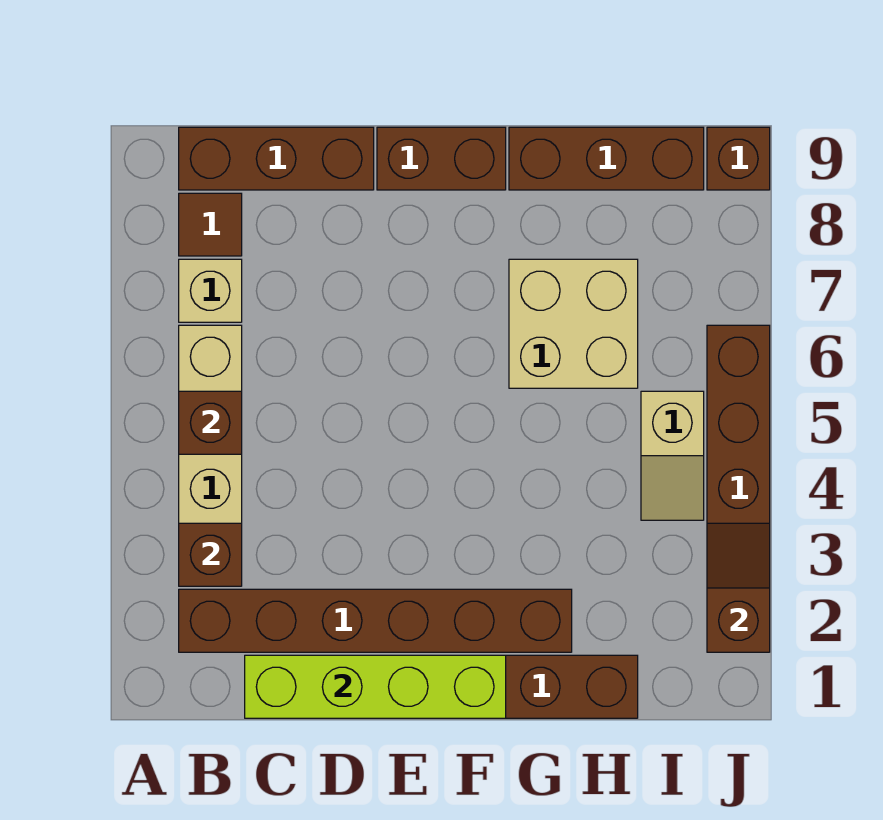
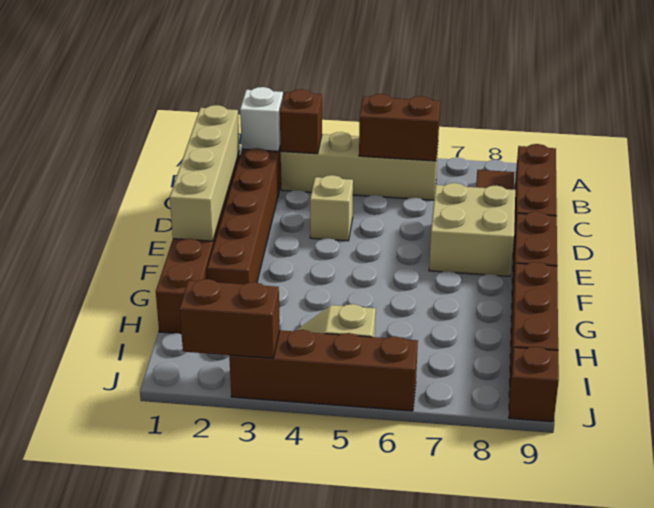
none -> white 1x1 brick [240,87,283,151]
brown 1x1 brick [179,391,242,454] -> brown 1x2 brick [359,94,440,161]
tan 1x1 brick [179,259,242,322] -> tan 1x1 brick moved to [310,175,353,241]
lime 1x4 brick [245,655,506,718] -> tan 1x4 brick [170,105,240,241]
tan 2x2 brick [509,259,638,388] -> tan 2x2 brick moved to [429,183,515,276]
brown 1x2 slope [707,523,770,652] -> brown 1x2 brick [180,279,280,358]

